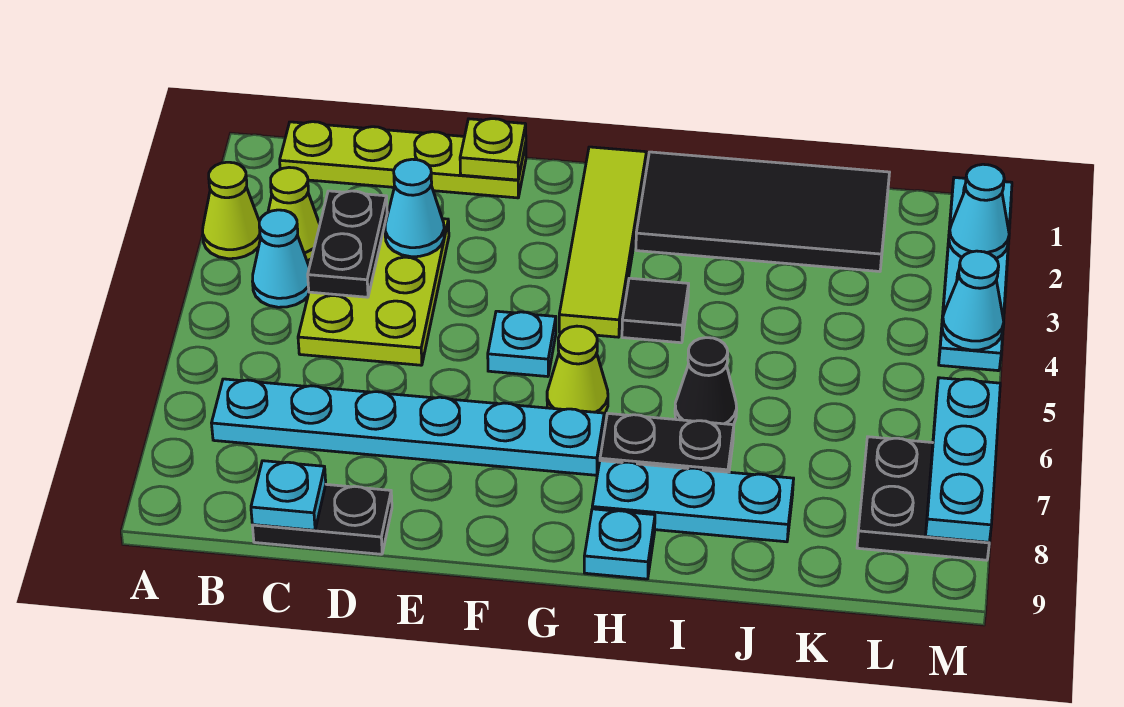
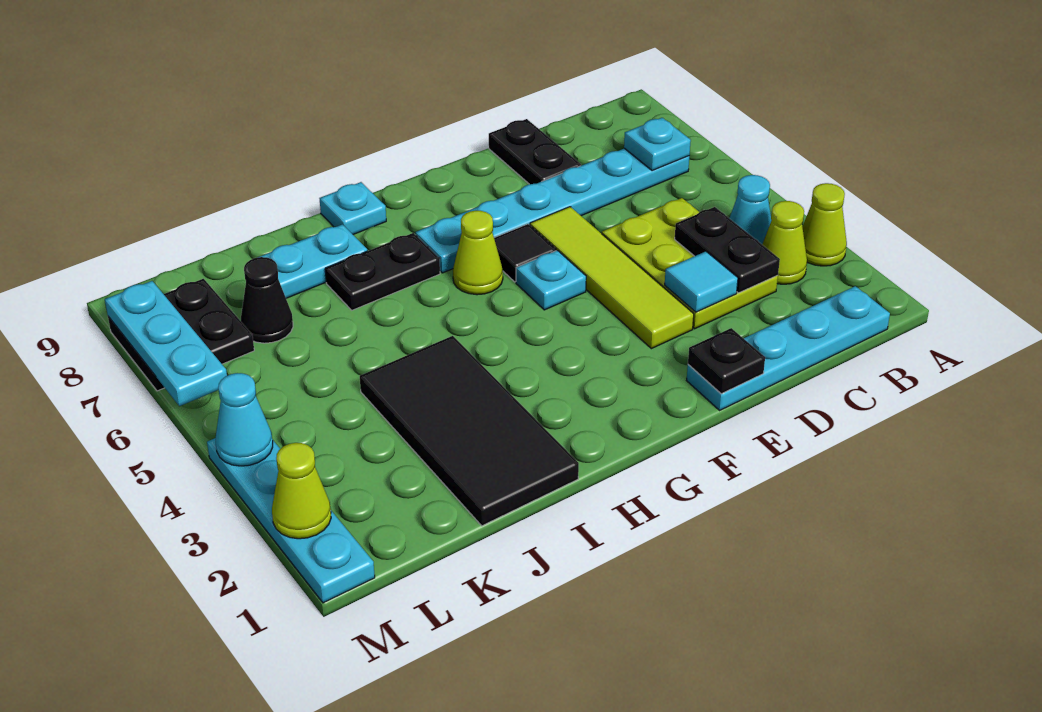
lime 1x4 plate [280,122,526,198] -> cyan 1x4 plate [687,286,890,410]
black 1x2 plate [252,484,392,554] -> black 1x2 plate turned to [489,119,581,184]
cyan 1x1 plate [251,461,326,530] -> cyan 1x1 plate moved to [624,118,691,171]
cyan 1x1 cone [385,159,444,257] -> cyan 1x1 tile [665,251,738,312]
lime 1x1 plate [460,119,526,180] -> black 1x1 plate [688,328,765,394]
lime 1x4 tile [559,147,646,337] -> lime 1x4 tile moved to [530,207,694,349]
black 2x4 tile [636,152,890,271] -> black 2x4 tile turned to [360,336,579,526]
black 1x1 tile [622,278,689,343] -> black 1x1 tile moved to [494,224,556,282]
cyan 1x3 plate [592,461,794,542] -> cyan 1x2 plate [260,224,367,298]
black 1x1 cone [675,338,737,425] -> black 1x1 cone moved to [241,257,293,343]
cyan 1x1 cone [949,164,1009,258] -> lime 1x1 cone [272,443,331,539]

